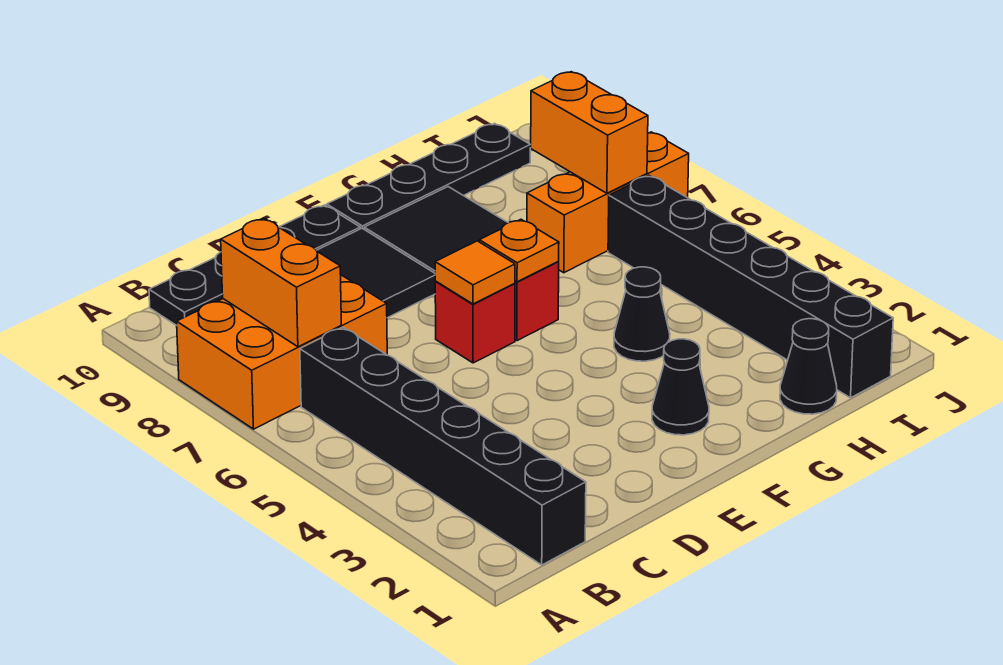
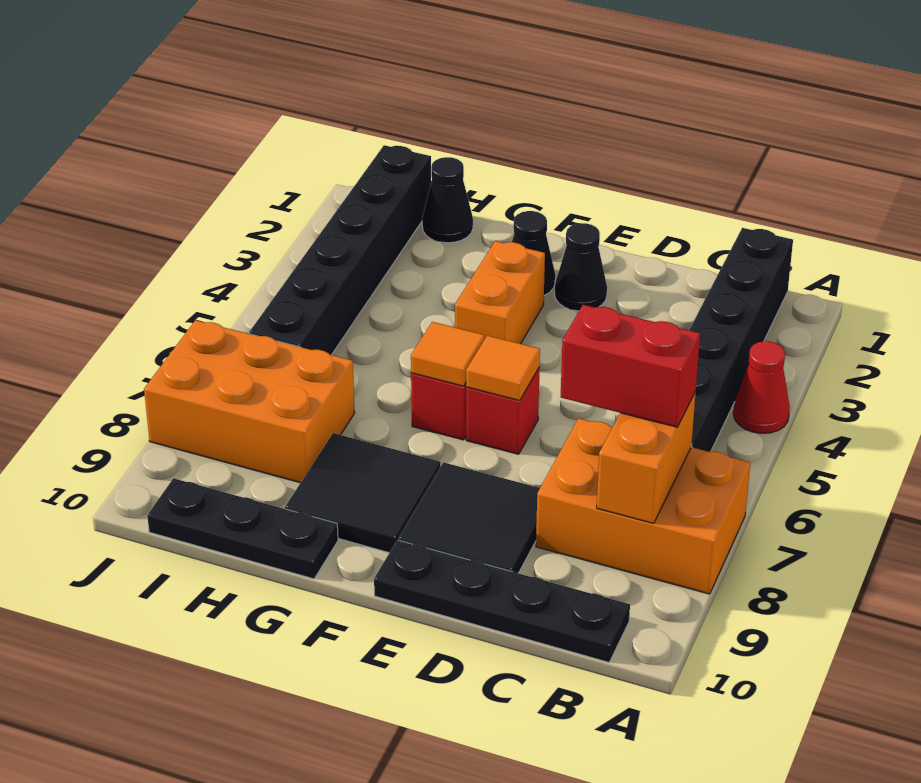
none -> red 1x1 cone [733,341,790,433]
none -> red 1x2 brick [561,305,700,427]
orange 1x1 plate [479,219,559,282] -> orange 1x1 tile [411,322,484,386]
black 1x4 plate [327,123,531,229] -> black 1x3 plate [147,478,338,579]
black 1x1 cone [614,267,670,361] -> black 1x1 cone moved to [554,223,607,311]
orange 1x3 brick [527,132,689,273] -> orange 2x3 brick [144,320,355,483]
orange 1x2 brick [531,72,648,193] -> orange 1x2 brick moved to [455,241,545,344]

